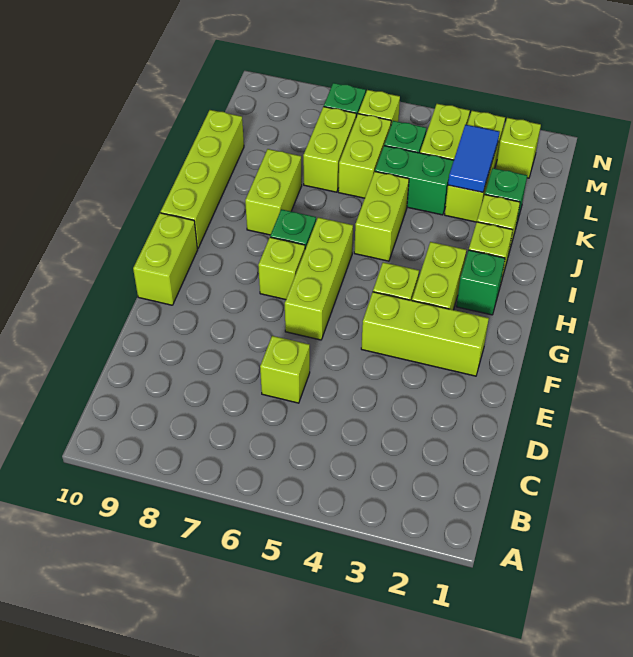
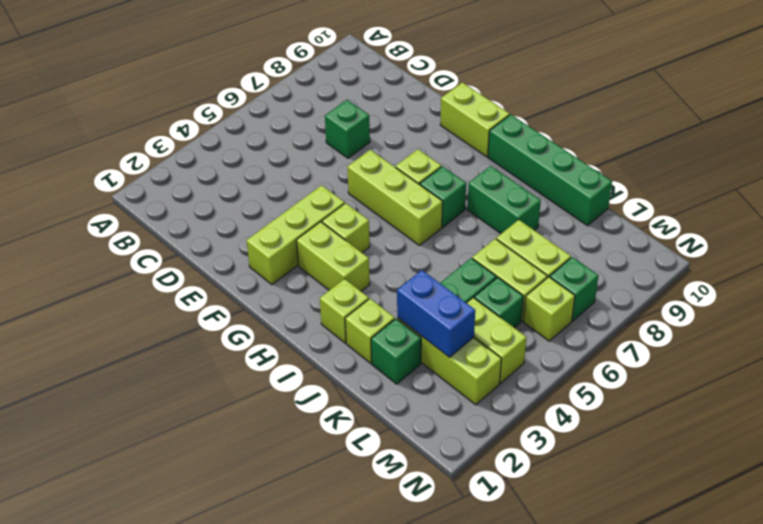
lime 1x1 brick [260,336,310,403] -> none
green 1x1 brick [456,250,505,315] -> green 1x1 brick moved to [325,100,370,158]
lime 1x4 brick [161,110,244,249] -> green 1x4 brick [488,115,612,226]
lime 1x2 brick [354,172,409,261] -> none
lime 1x2 brick [245,149,302,235] -> green 1x2 brick [467,166,541,234]
blue 1x2 tile [448,125,499,192] -> blue 1x2 brick [397,270,475,357]
lime 1x1 brick [496,118,541,178] -> none

